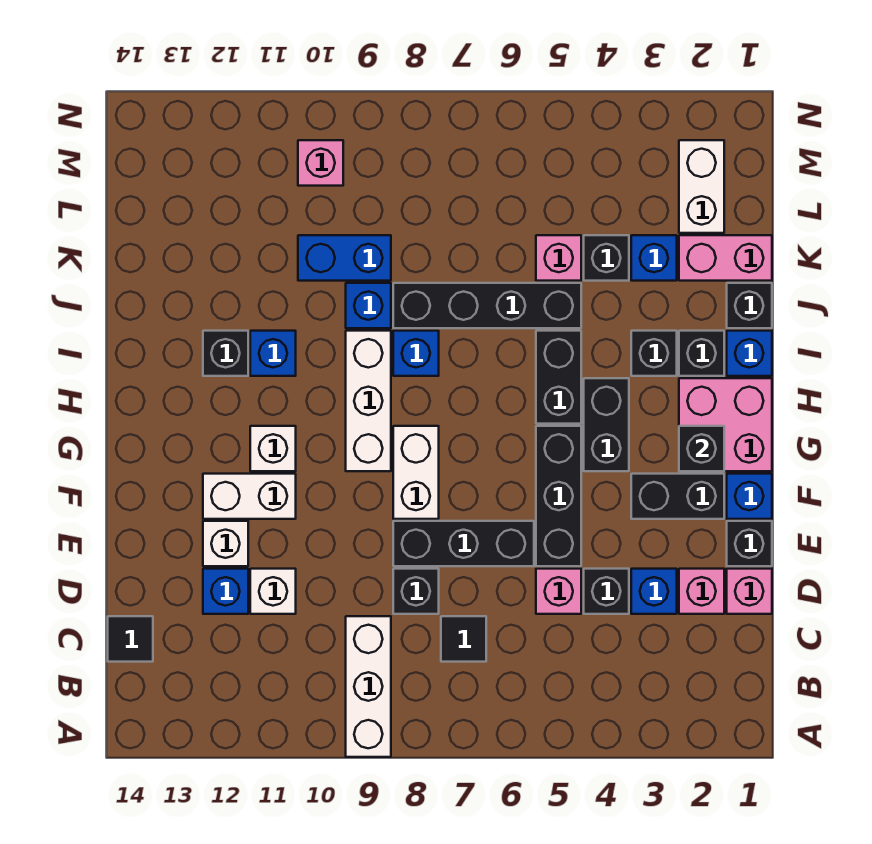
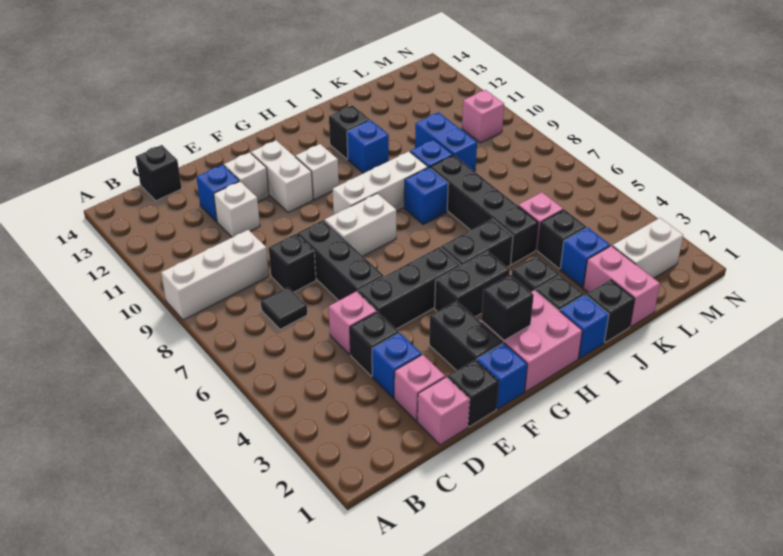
black 1x1 tile [108,616,153,662] -> black 1x1 brick [136,145,182,201]

